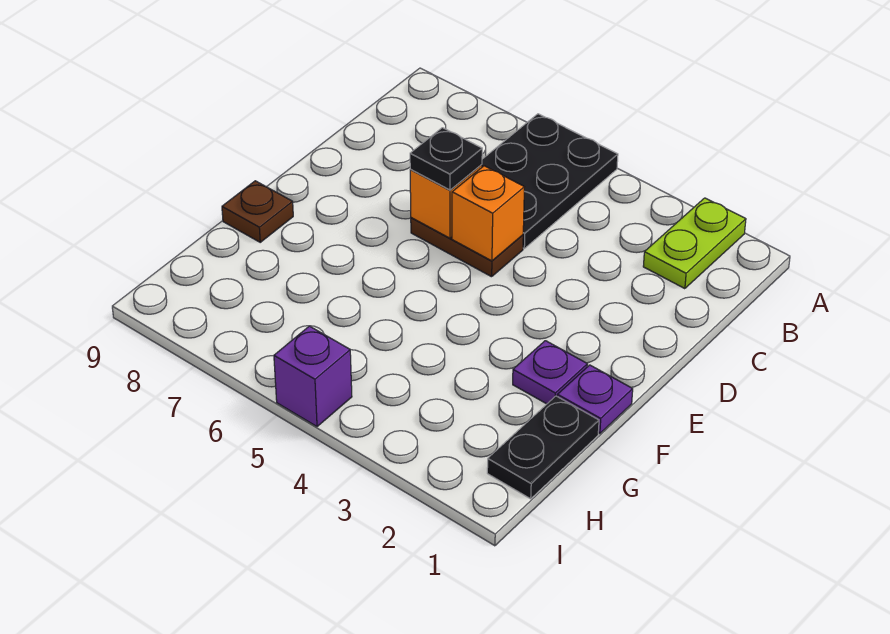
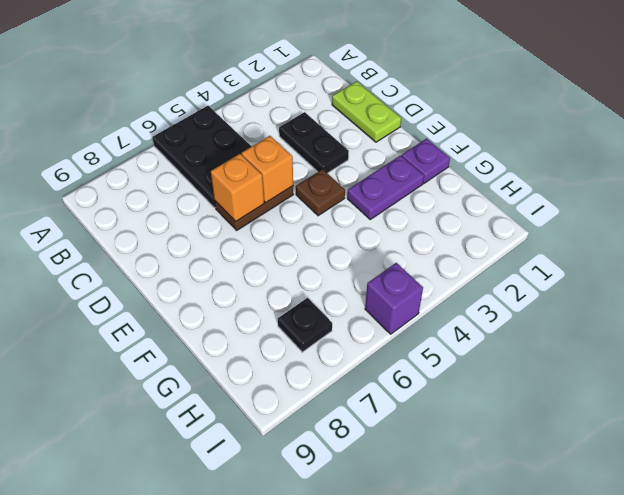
lime 1x2 plate [643,198,746,289] -> lime 1x2 plate moved to [332,81,401,142]
black 1x1 plate [410,128,482,190] -> black 1x1 plate moved to [278,298,332,352]
purple 1x1 plate [513,341,587,404] -> purple 1x2 plate [347,156,424,219]
brown 1x1 plate [222,181,293,242] -> brown 1x1 plate moved to [296,169,345,216]
black 1x2 plate [487,396,599,499] -> black 1x2 plate moved to [279,112,349,173]

